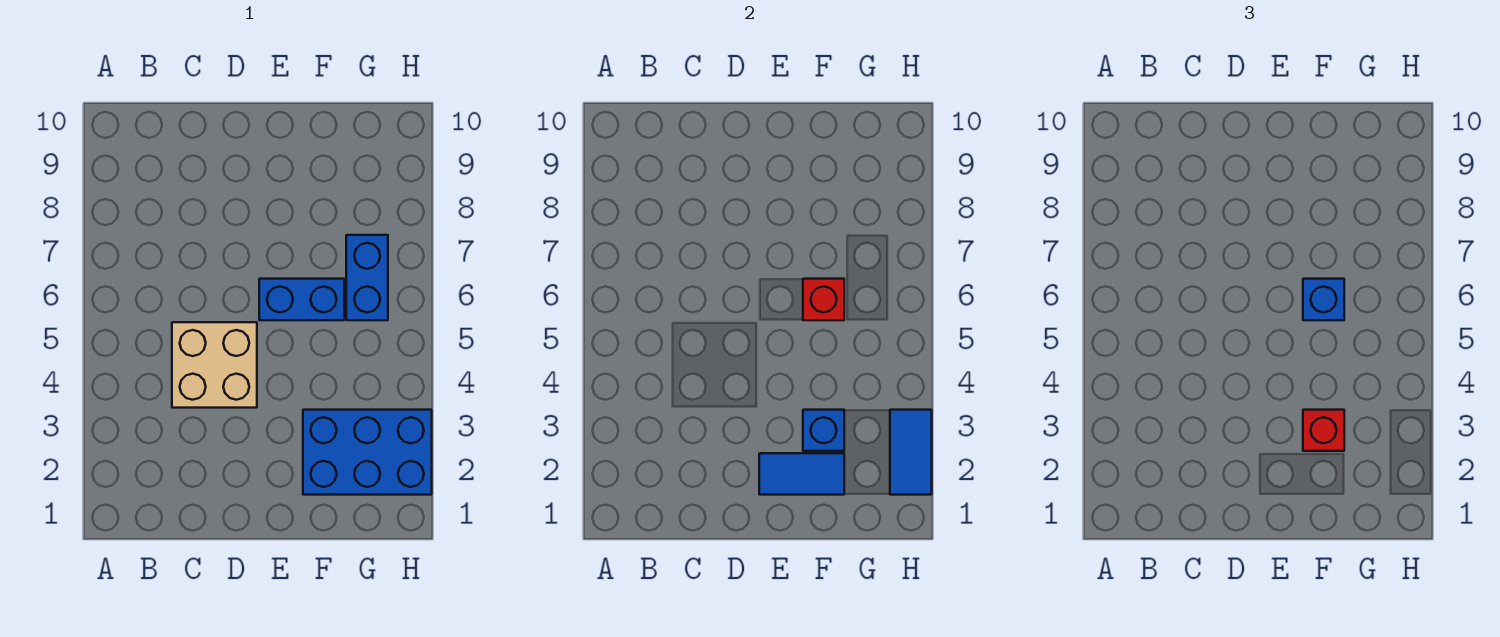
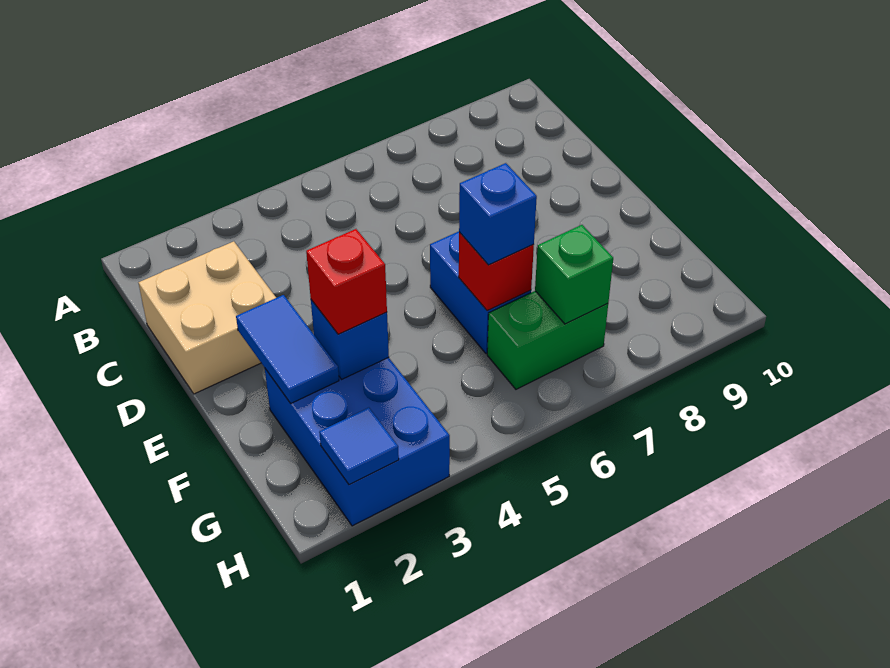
tan 2x2 brick [172,322,257,408] -> tan 2x2 brick moved to [138,241,276,394]
blue 1x2 brick [346,235,388,320] -> green 1x2 brick [487,291,608,389]
none -> green 1x1 brick [535,225,613,324]
blue 1x2 tile [890,410,932,495] -> blue 1x1 tile [319,408,399,485]

